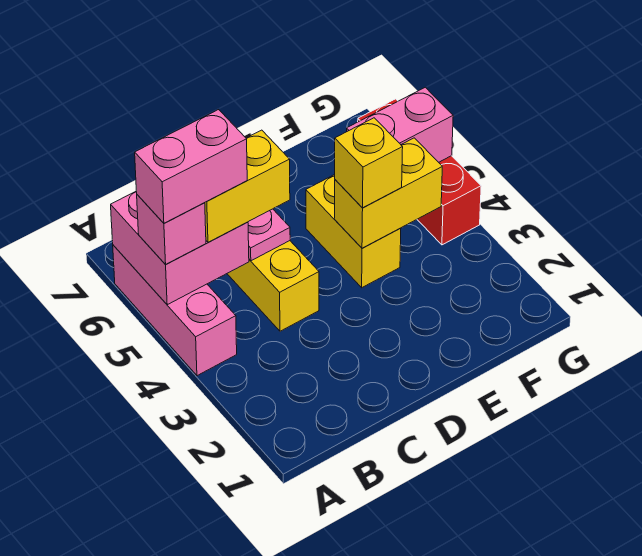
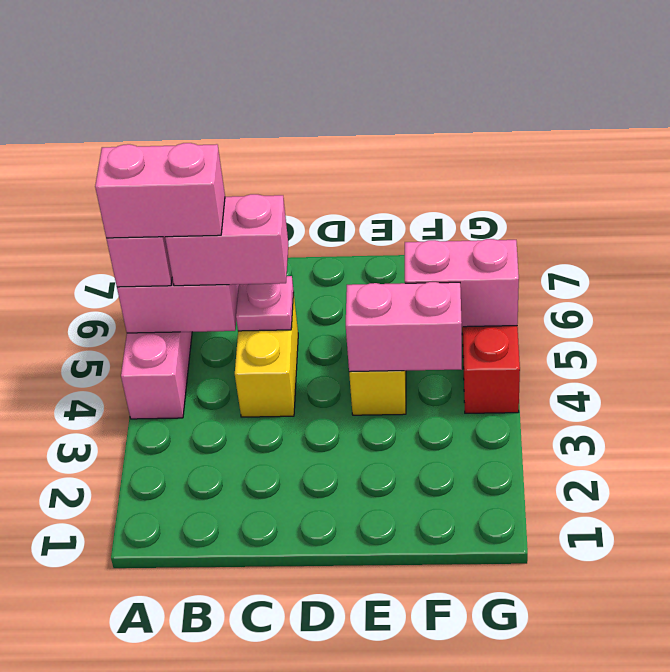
yellow 1x2 brick [205,130,290,242] -> pink 1x2 brick [165,194,288,286]
yellow 1x2 brick [334,138,442,248] -> pink 1x2 brick [346,282,462,372]
yellow 1x1 brick [335,118,403,208] -> none

